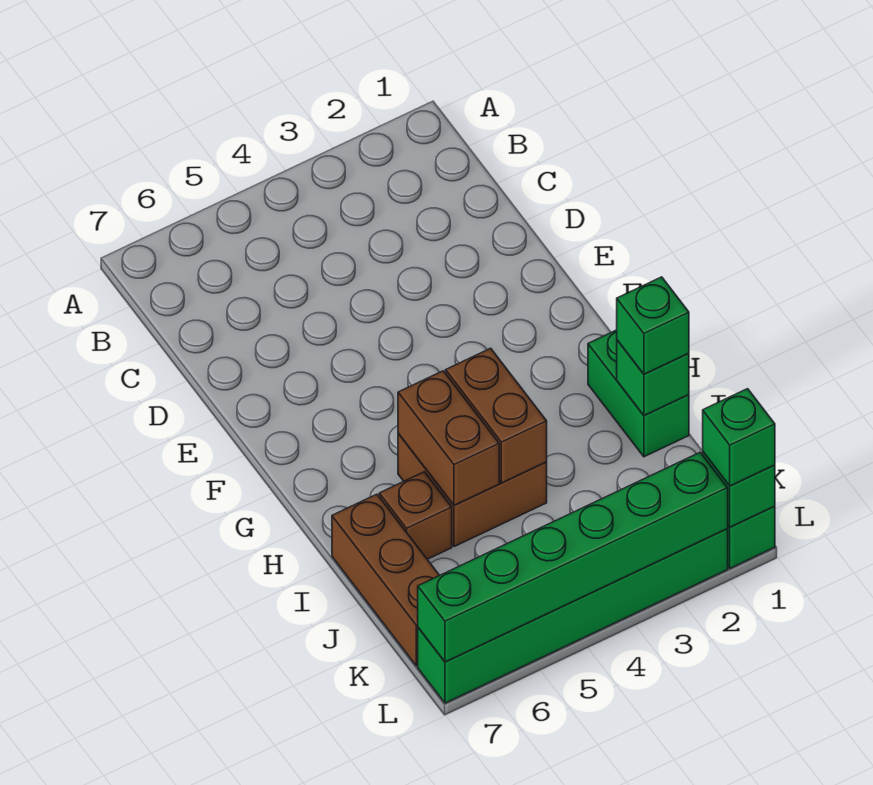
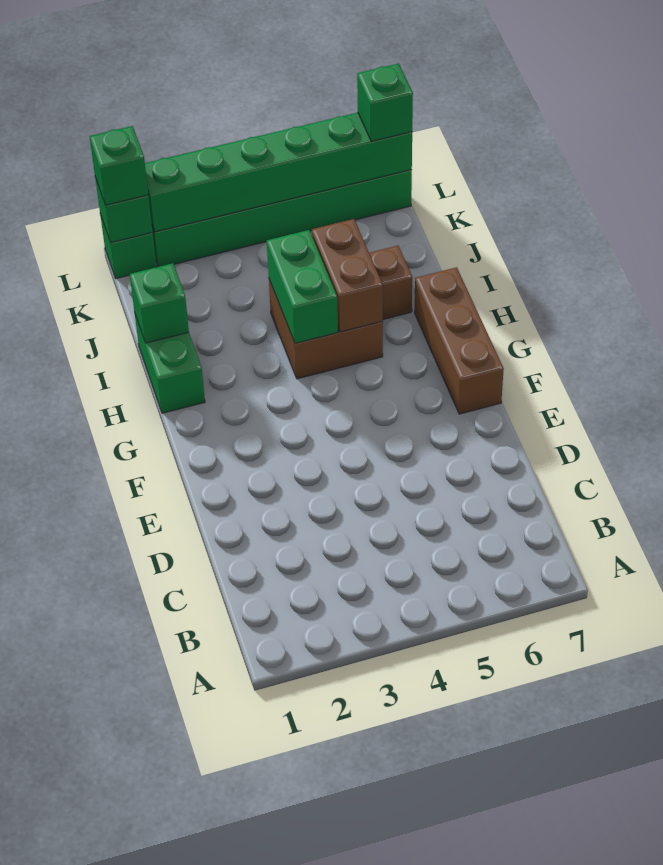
brown 1x2 brick [446,348,547,483] -> green 1x2 brick [267,230,338,343]
green 1x1 brick [617,277,689,374] -> green 1x1 brick moved to [357,63,413,142]
brown 1x3 brick [332,494,439,666] -> brown 1x3 brick moved to [415,267,504,414]

